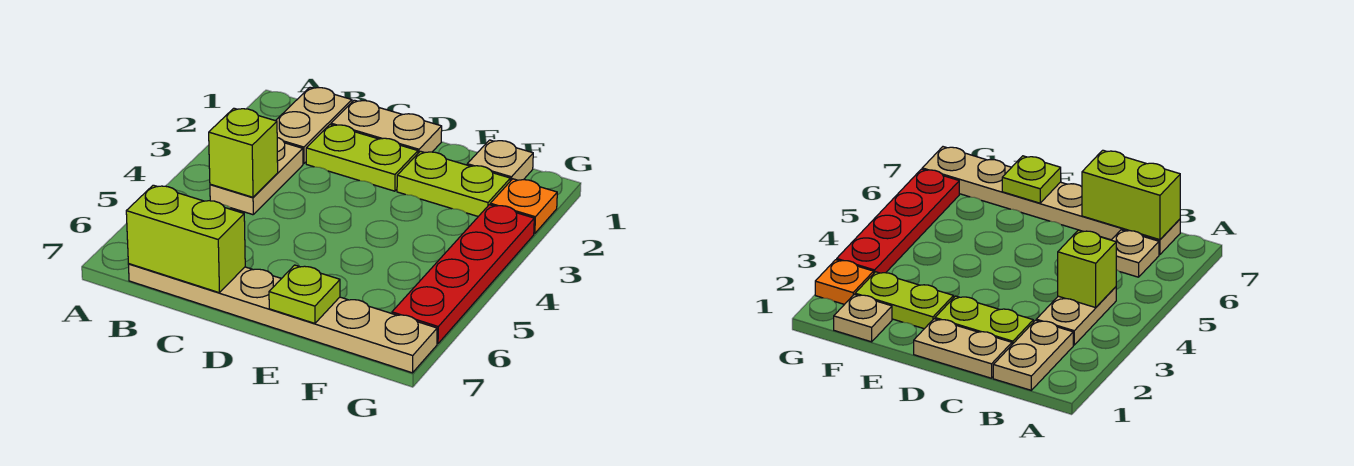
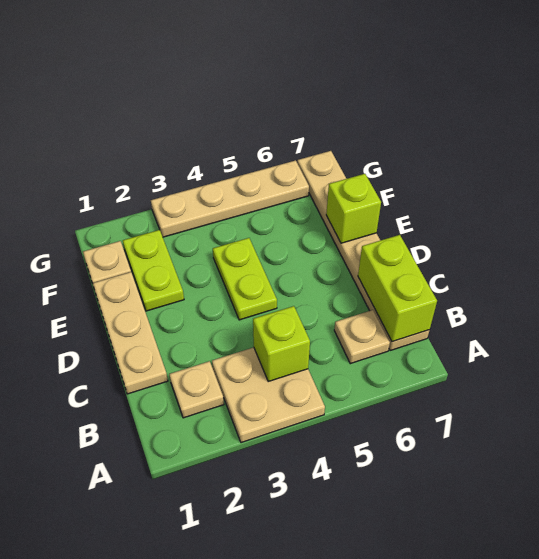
tan 1x2 plate [276,87,352,164] -> tan 1x1 plate [169,361,224,418]
tan 1x2 plate [210,138,303,215] -> tan 2x2 plate [212,347,325,443]
tan 1x2 plate [331,100,442,153] -> tan 1x3 plate [93,272,168,394]
lime 1x2 plate [306,125,418,191] -> lime 1x2 plate moved to [213,238,277,320]
lime 1x1 plate [269,265,340,323] -> lime 1x1 brick [326,174,381,243]
orange 1x1 plate [490,179,557,234] -> none
red 1x4 plate [392,205,534,344] -> tan 1x4 plate [151,160,309,237]

